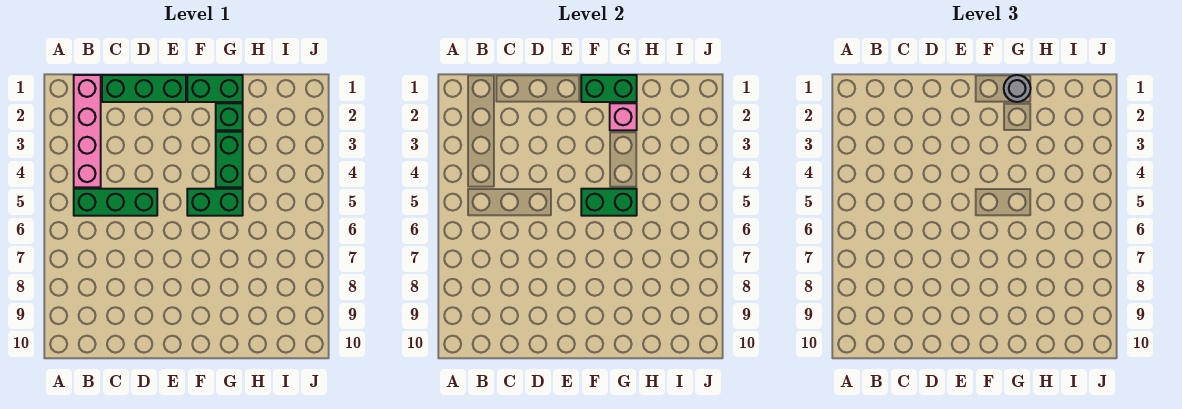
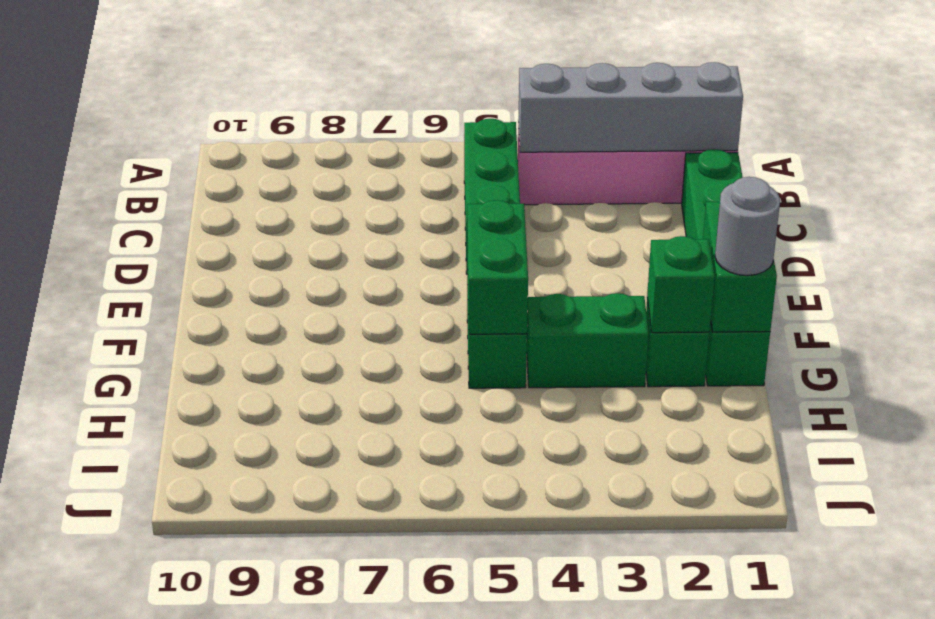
none -> grey 1x4 brick [518,62,743,152]
pink 1x1 brick [610,103,637,130] -> green 1x1 brick [647,236,715,333]

